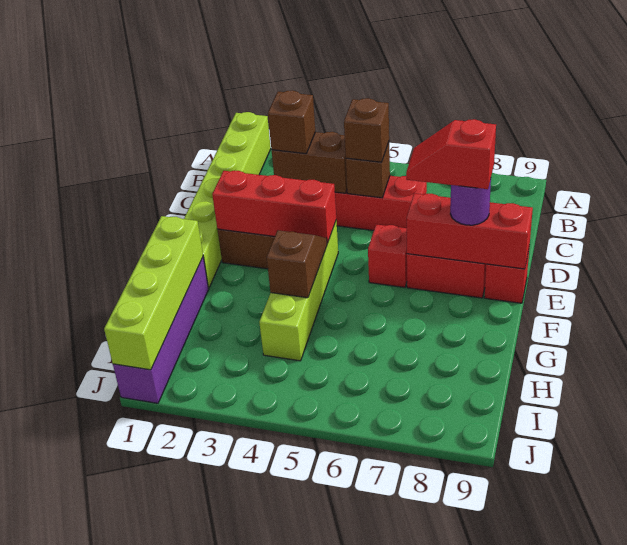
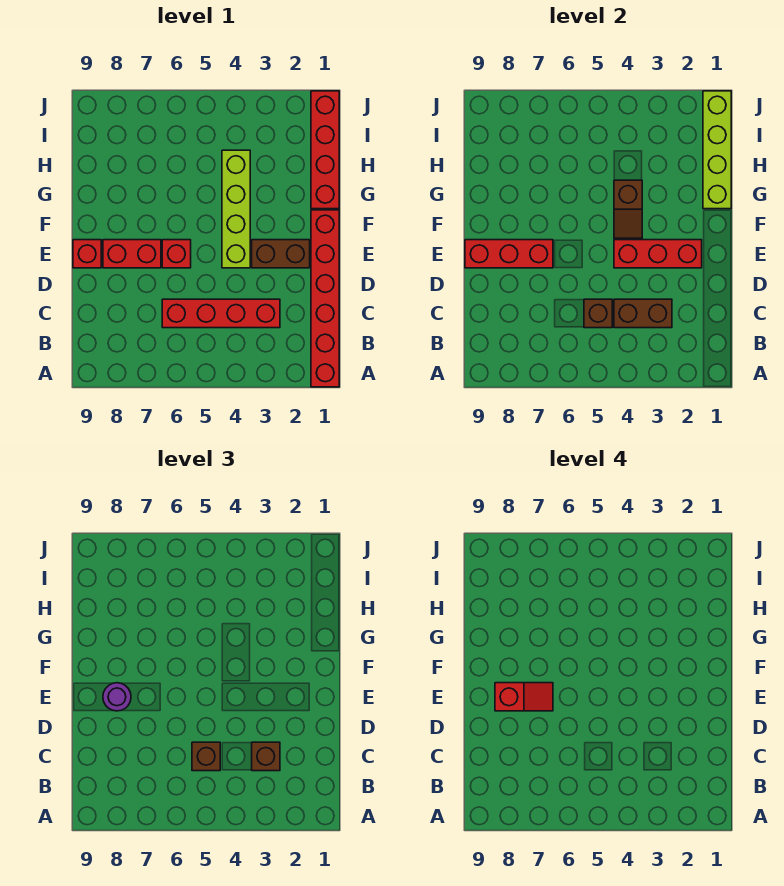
lime 1x6 brick [184,112,271,288] -> red 1x6 brick [311,210,339,387]
purple 1x4 brick [113,258,209,403] -> red 1x4 brick [311,91,339,209]

